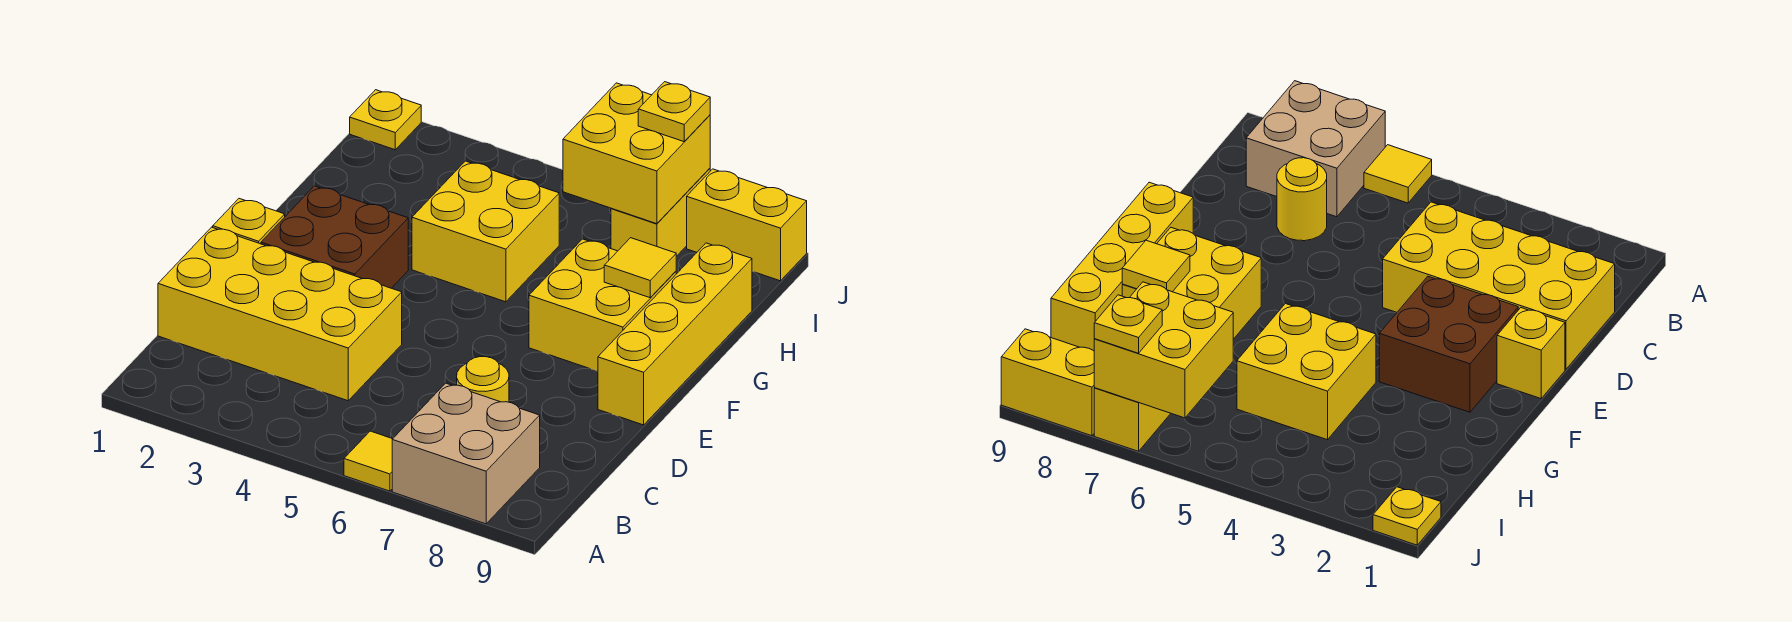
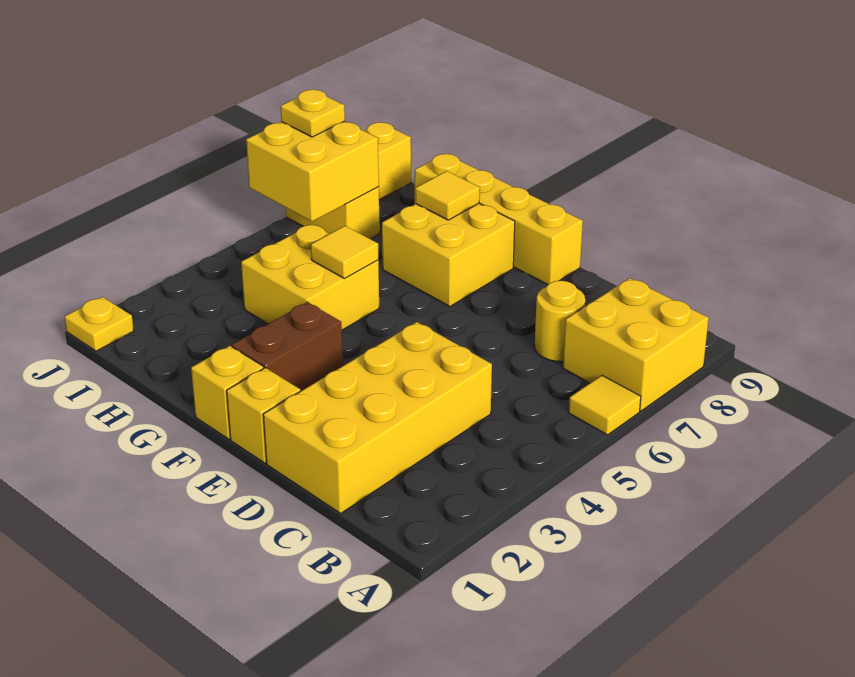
tan 2x2 brick [392,383,540,524] -> yellow 2x2 brick [563,278,709,411]
brown 2x2 brick [261,186,408,288] -> brown 1x2 brick [232,302,343,391]
none -> yellow 1x1 brick [191,346,264,439]
none -> yellow 1x1 tile [311,226,378,279]

